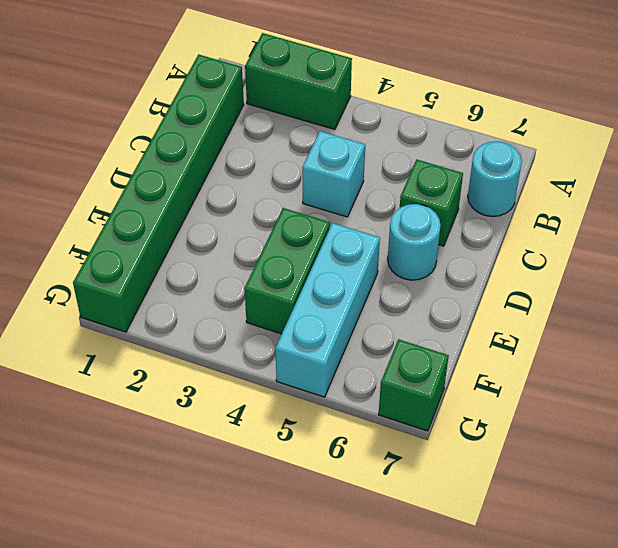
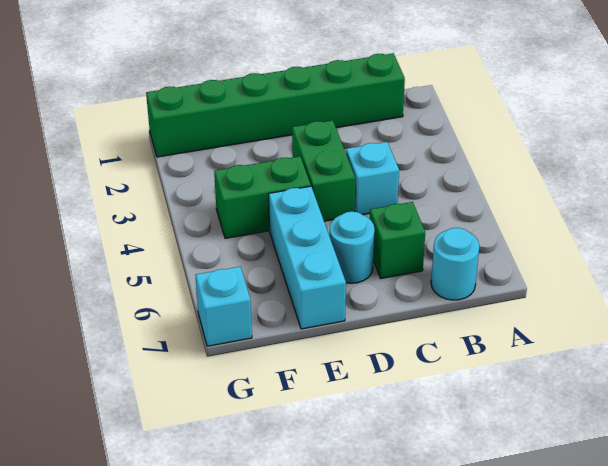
green 1x2 brick [245,33,352,129] -> green 1x2 brick moved to [292,120,355,221]
cyan 1x3 brick [275,223,380,397] -> cyan 1x3 brick turned to [269,186,346,329]
green 1x1 brick [379,339,449,431] -> cyan 1x1 brick [196,267,252,346]

